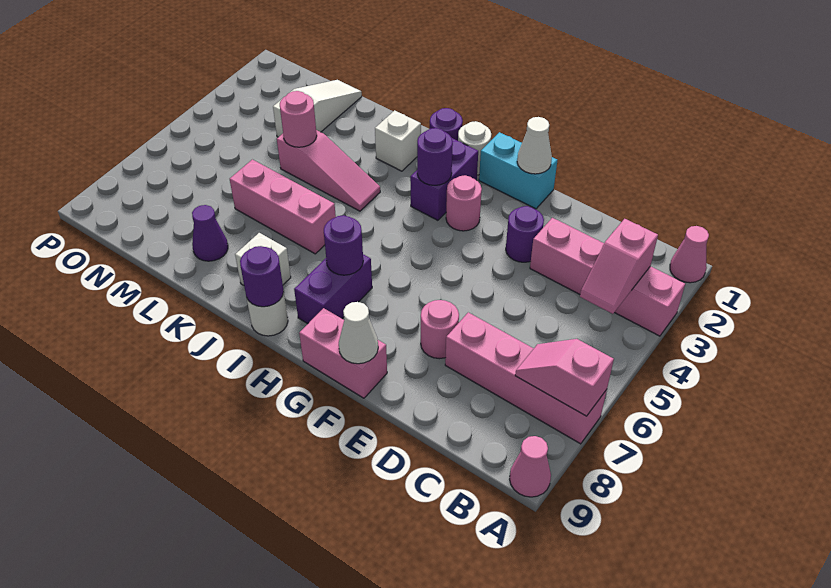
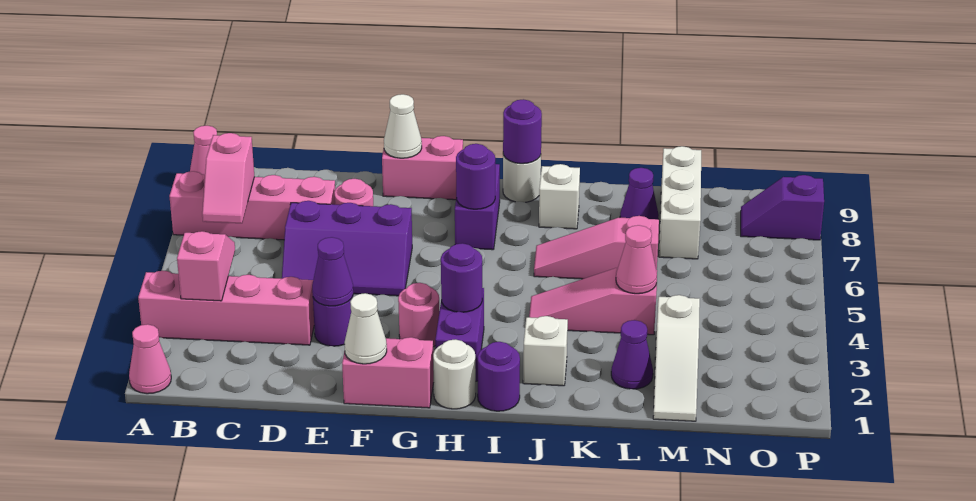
pink 1x2 slope [515,339,614,416] -> pink 1x2 slope turned to [202,133,254,223]
none -> purple 2x3 slope [282,201,412,296]
none -> purple 1x1 cone [312,237,353,306]
cyan 1x2 brick [479,132,557,209] -> pink 1x2 brick [342,337,434,408]
pink 1x3 brick [230,160,336,254] -> pink 1x3 slope [534,216,659,279]
none -> purple 1x1 cone [611,320,653,389]
pink 1x1 round brick [280,91,317,147] -> pink 1x1 cone [616,225,657,294]
none -> white 1x3 brick [659,146,701,259]
none -> purple 1x2 slope [741,175,824,240]

